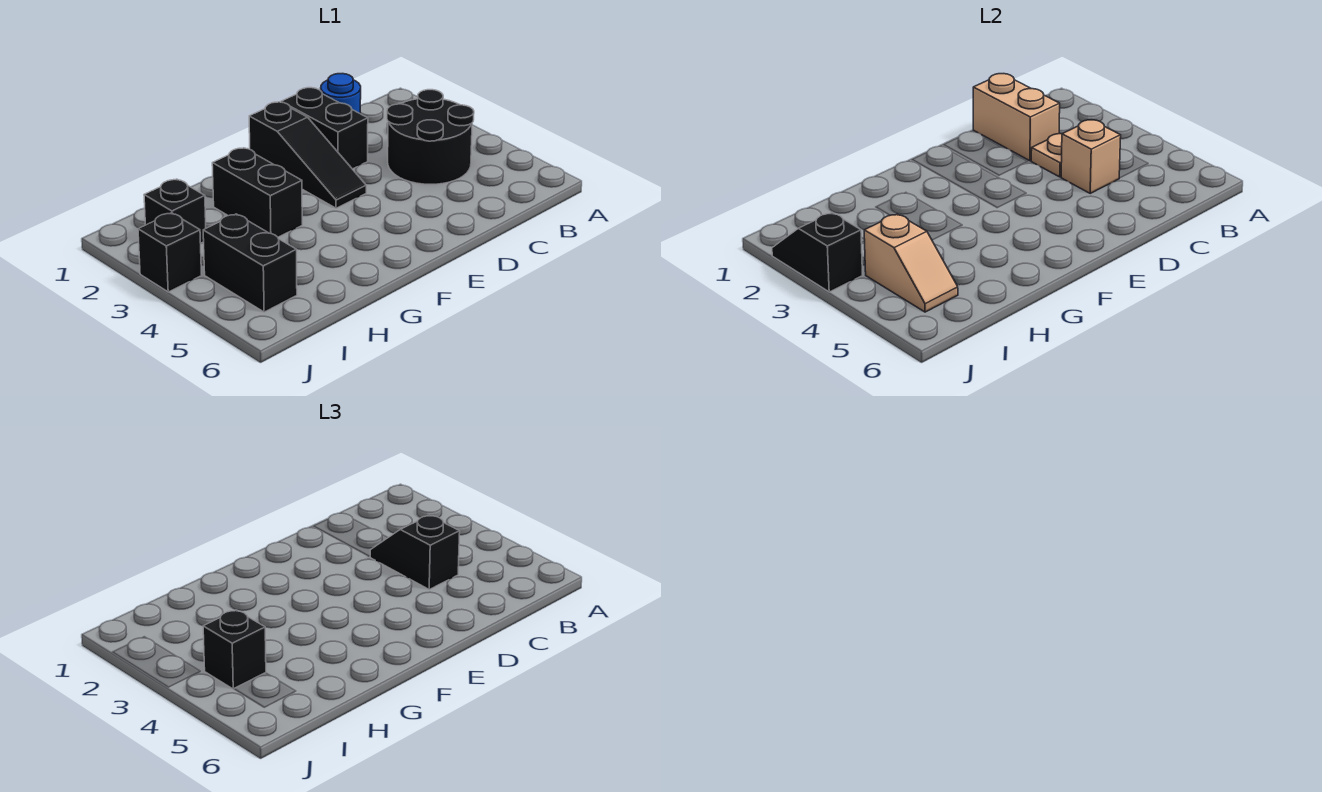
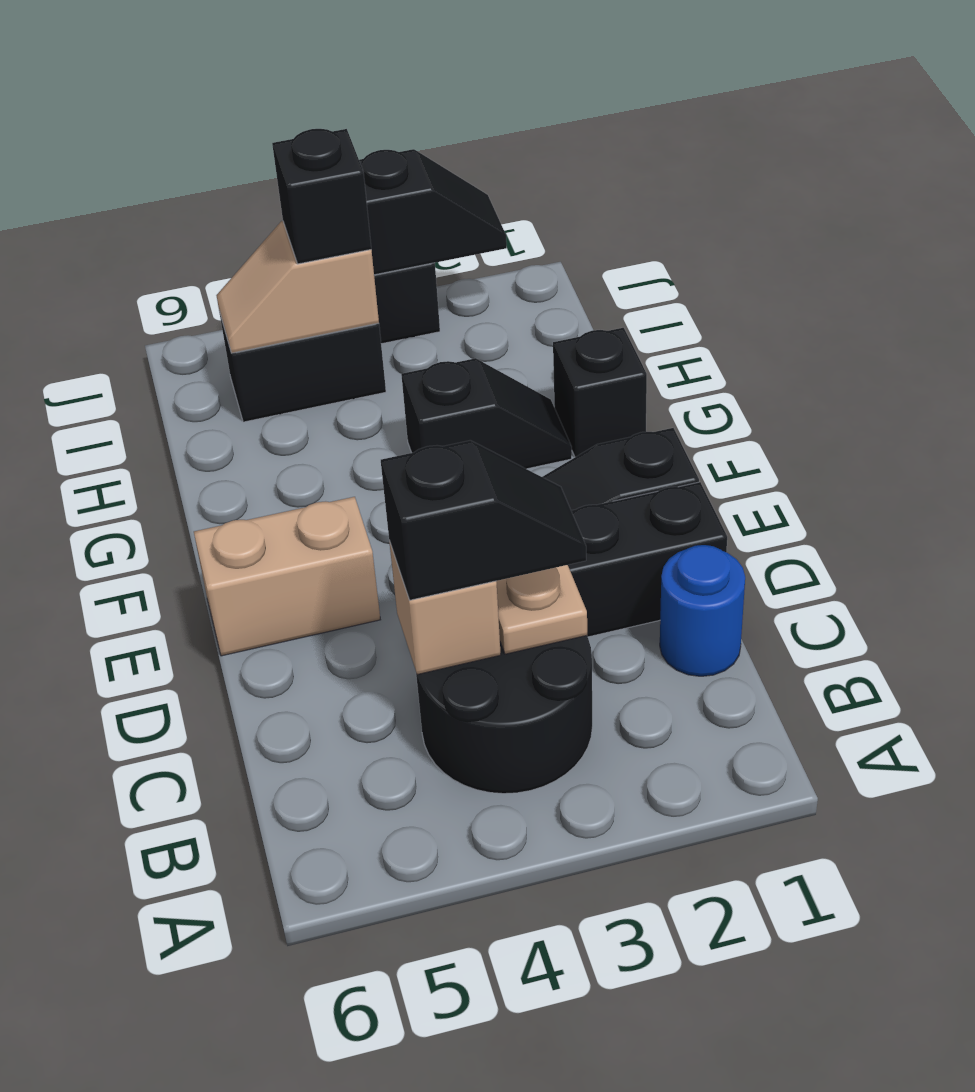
tan 1x2 brick [973,74,1060,161] -> tan 1x2 brick moved to [194,497,380,656]
black 1x2 brick [212,148,302,237] -> black 1x2 slope [401,358,572,469]
black 1x1 brick [144,179,206,243] -> black 1x1 brick moved to [553,328,647,457]

